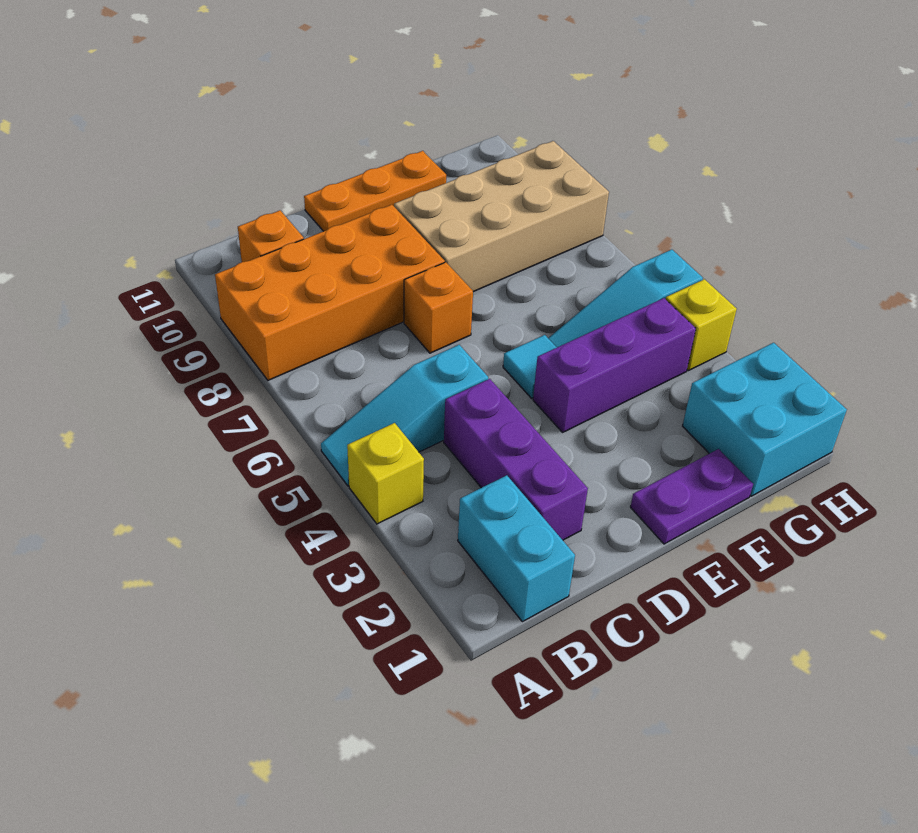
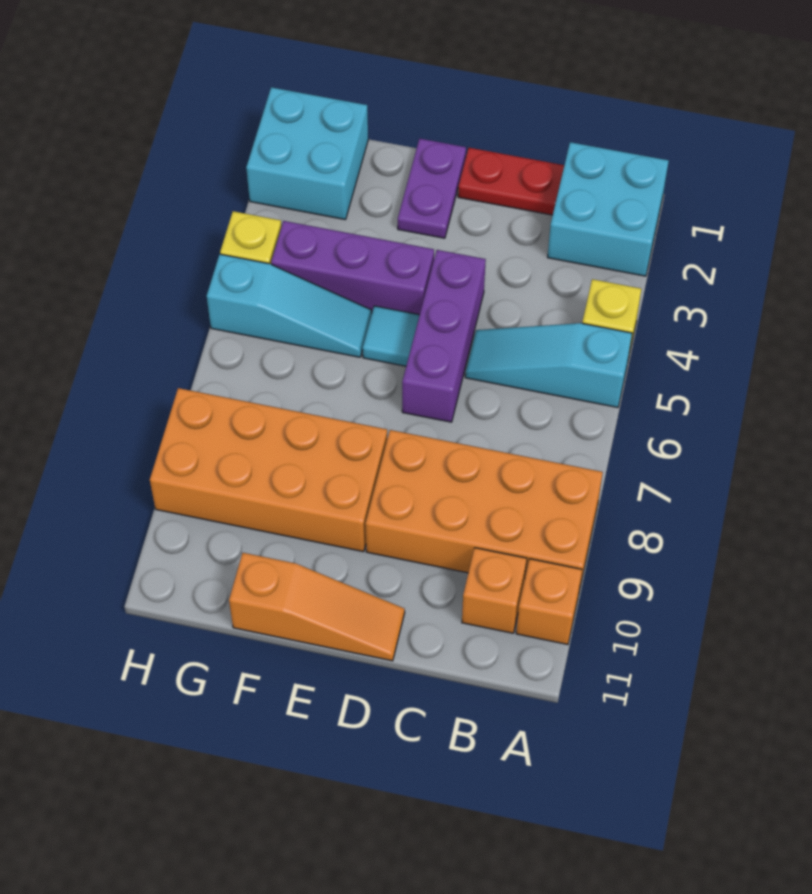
cyan 1x3 slope [321,345,488,486] -> cyan 1x3 slope turned to [465,323,632,407]
cyan 1x2 brick [458,475,575,622] -> cyan 2x2 brick [548,142,669,276]
none -> red 1x2 plate [458,148,564,215]
purple 1x3 brick [444,379,588,540] -> purple 1x3 brick moved to [402,250,486,422]
orange 1x1 brick [404,262,473,353] -> orange 1x1 brick moved to [516,559,582,645]
orange 1x3 plate [304,151,446,231] -> orange 1x3 slope [229,553,405,661]
purple 1x2 plate [631,449,753,544] -> purple 1x2 plate turned to [398,139,466,238]
tan 2x4 brick [394,141,609,292] -> orange 2x4 brick [150,388,387,552]

